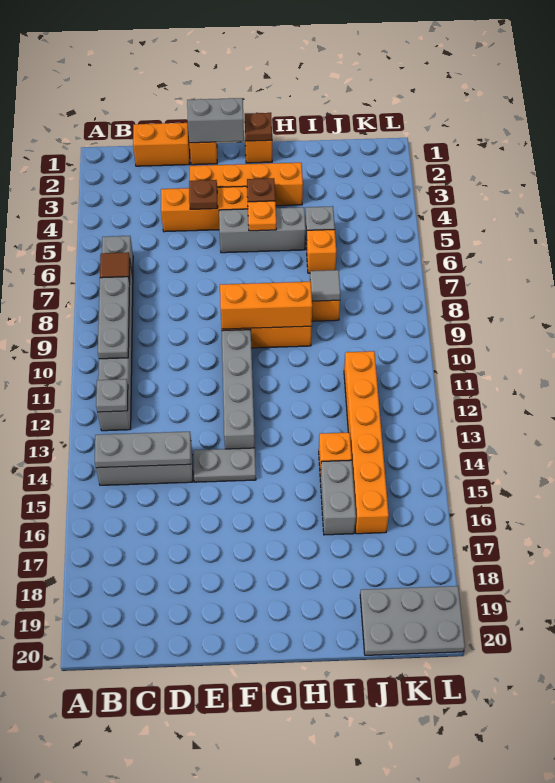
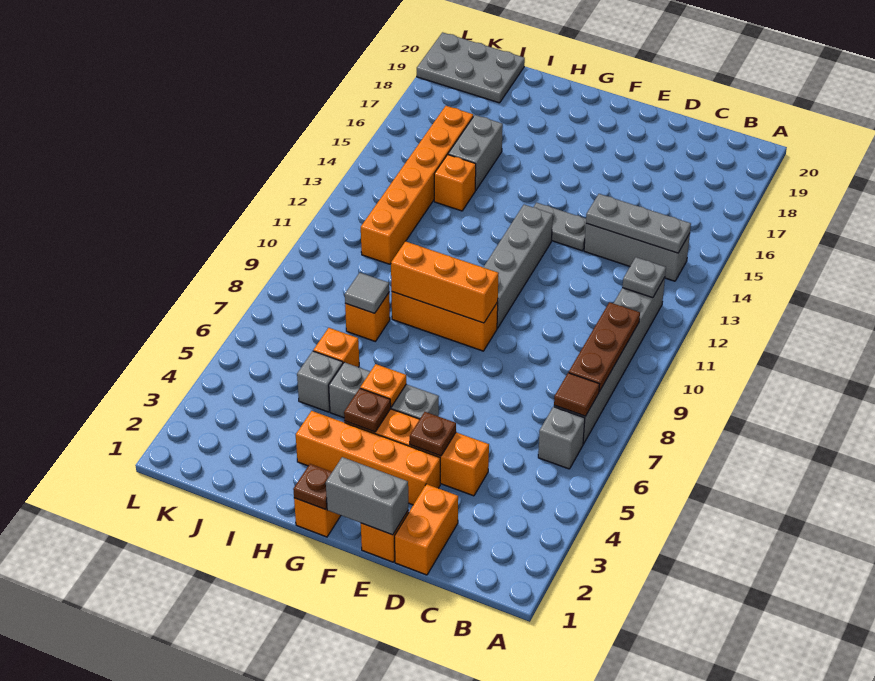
grey 1x3 plate [98,277,130,359] -> brown 1x3 plate [569,302,640,392]
orange 1x2 brick [133,123,190,166] -> orange 1x2 brick turned to [395,484,458,575]

